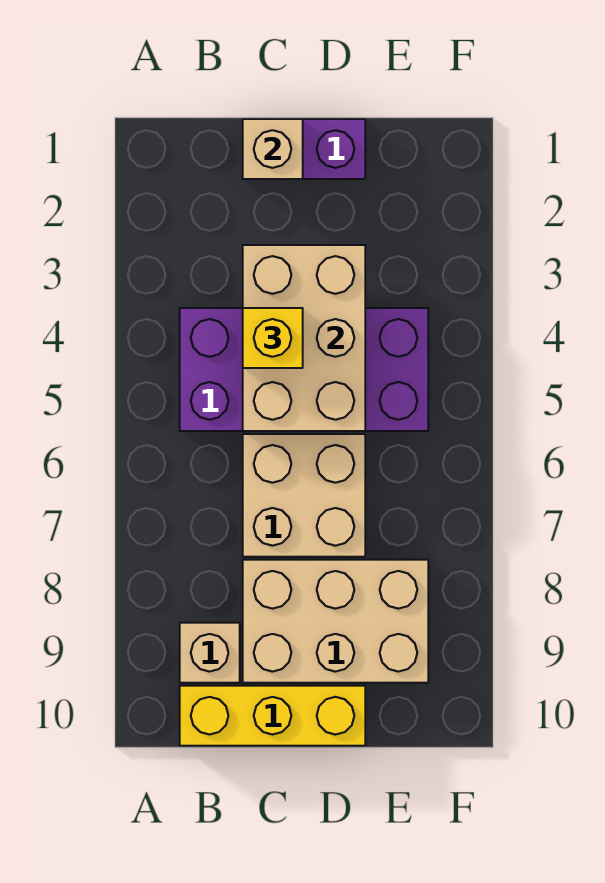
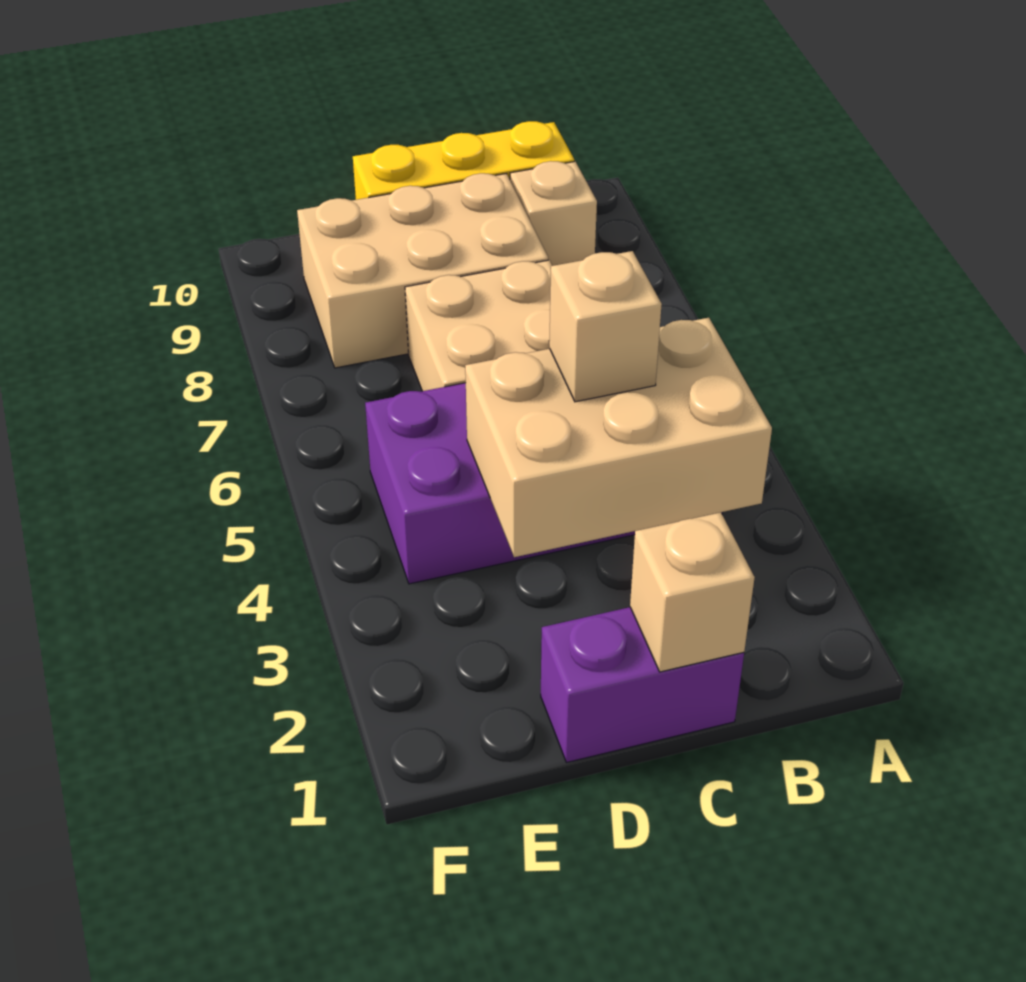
tan 2x3 brick [243,245,365,431] -> tan 2x3 brick turned to [465,318,772,557]
yellow 1x1 brick [243,308,303,368] -> tan 1x1 brick [549,251,662,402]

